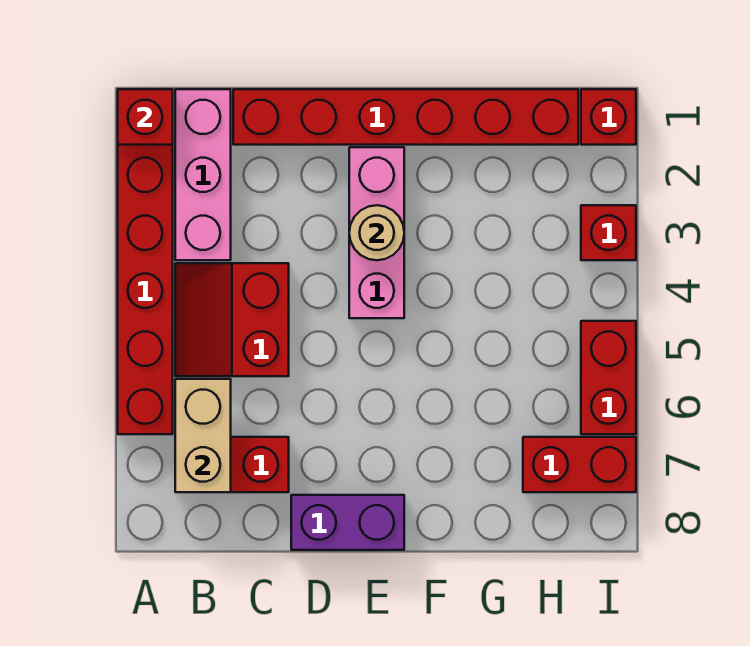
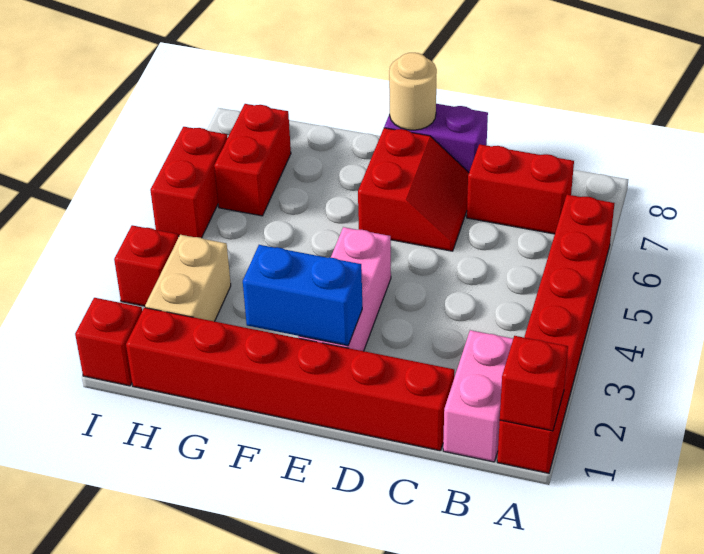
pink 1x3 brick [175,89,231,260] -> pink 1x2 brick [443,330,513,462]
red 2x2 slope [175,263,289,376] -> red 2x2 slope moved to [358,128,469,251]
tan 1x2 brick [175,379,231,492] -> tan 1x2 brick moved to [145,235,231,321]
none -> blue 1x2 brick [243,245,362,346]
tan 1x1 round brick [349,205,404,260] -> tan 1x1 round brick moved to [389,53,437,130]
red 1x2 brick [523,437,636,492] -> red 1x2 brick turned to [214,104,291,216]

